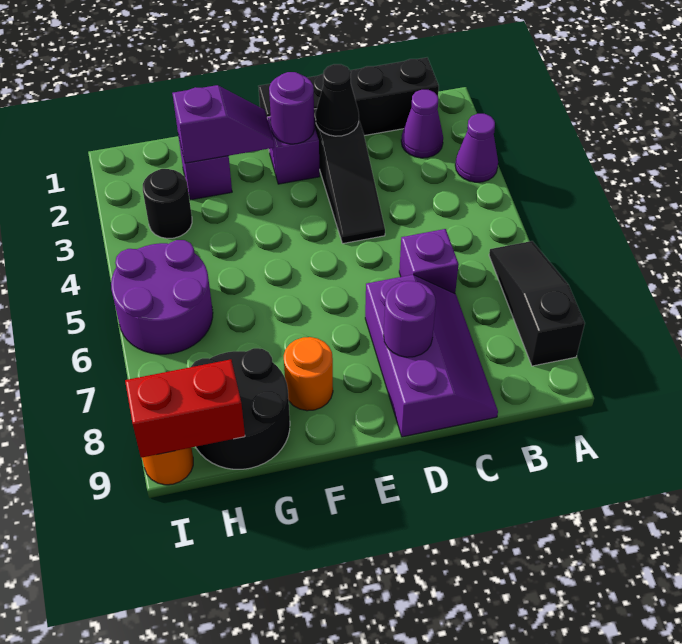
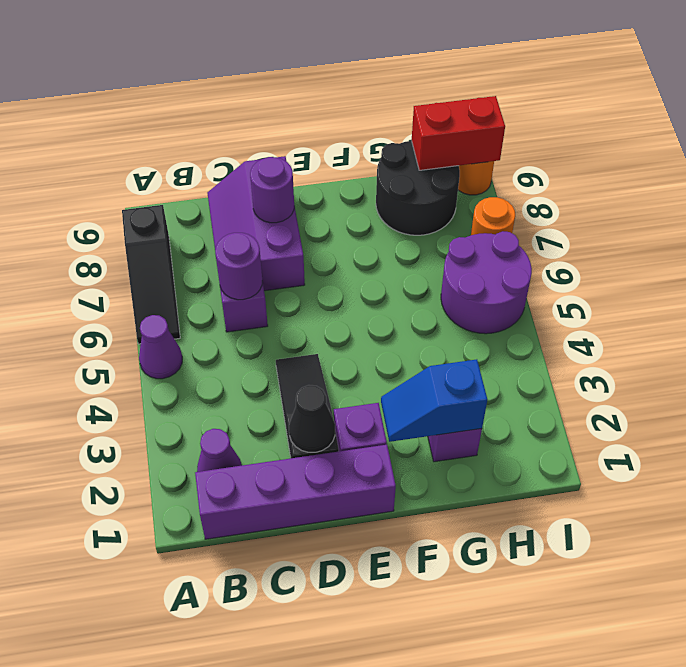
purple 1x1 cone [455,114,498,182] -> purple 1x1 cone moved to [139,315,182,379]
black 1x4 brick [259,58,439,150] -> purple 1x4 brick [195,445,396,539]
purple 1x1 round brick [269,72,314,144] -> purple 1x1 round brick moved to [215,233,262,300]
purple 1x2 slope [172,85,274,163] -> blue 1x2 slope [381,359,487,442]
orange 1x1 round brick [284,337,333,411] -> orange 1x1 round brick moved to [471,197,515,235]
black 1x1 round brick [143,169,192,239] -> none

